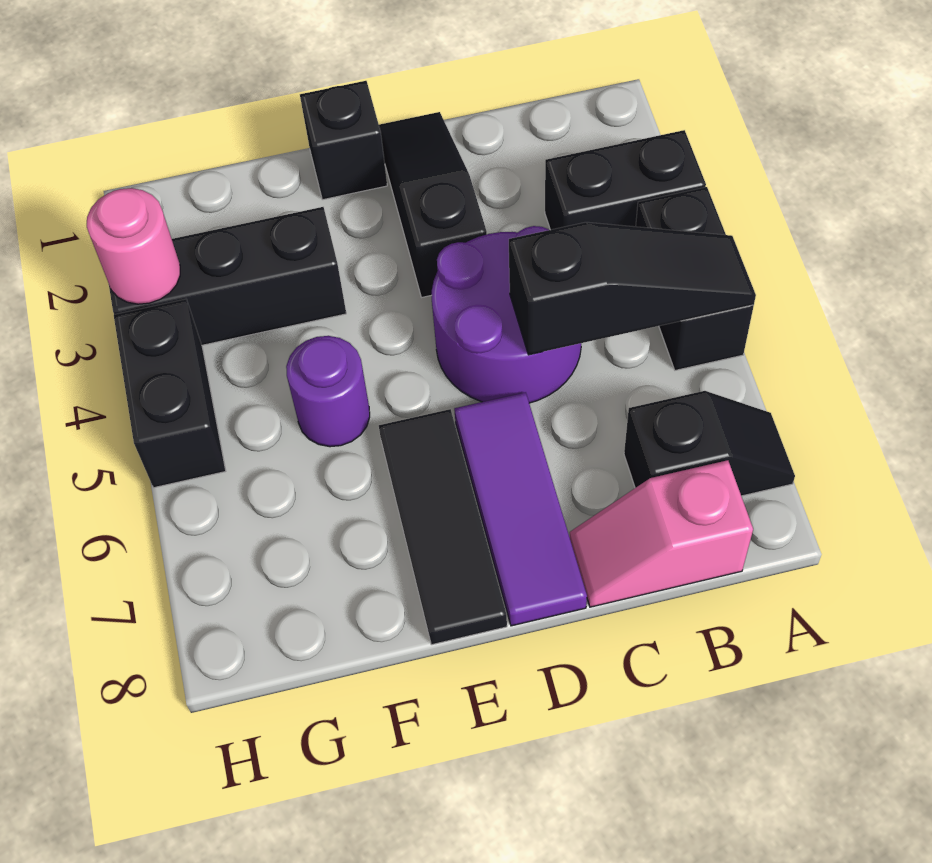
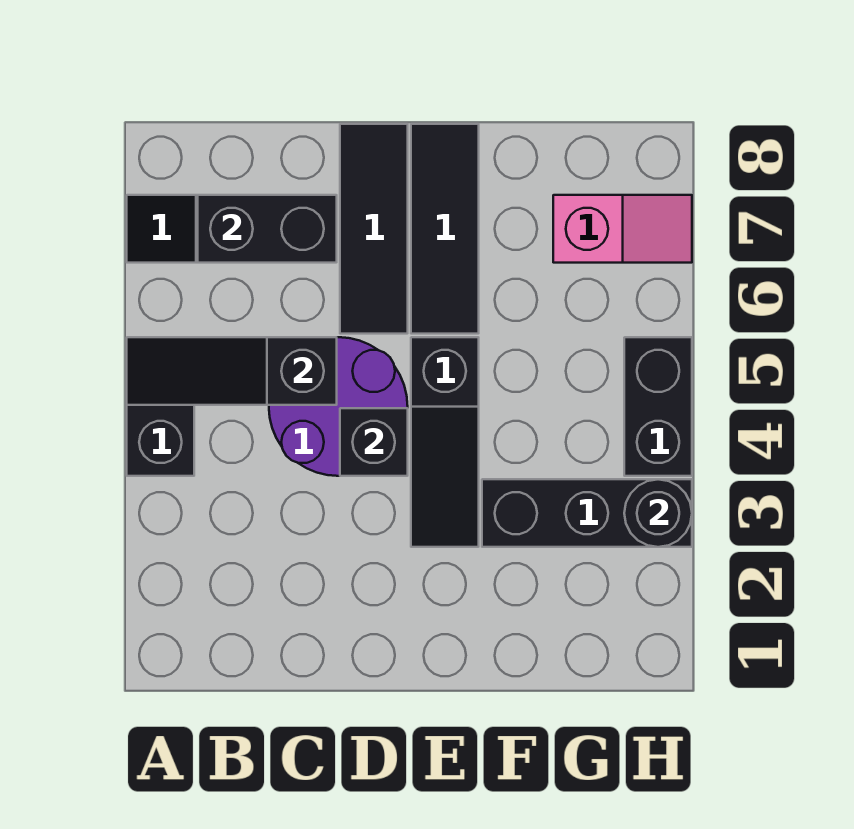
black 1x2 brick [545,130,706,230] -> black 1x2 brick moved to [198,195,337,263]
pink 1x2 slope [570,460,753,607] -> pink 1x2 slope moved to [553,195,692,263]
black 1x3 slope [379,112,487,297] -> black 1x3 slope moved to [411,337,479,547]
purple 1x3 tile [454,392,587,626] -> black 1x3 tile [340,124,408,334]
black 1x1 brick [300,81,387,200] -> black 1x1 brick moved to [340,408,408,476]
purple 1x1 round brick [286,336,370,447] -> none
pink 1x1 round brick [87,188,180,304] -> black 1x1 round brick [624,479,692,547]

